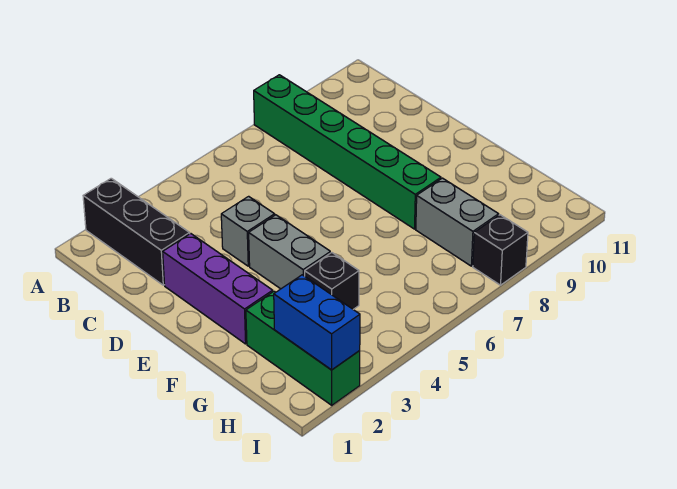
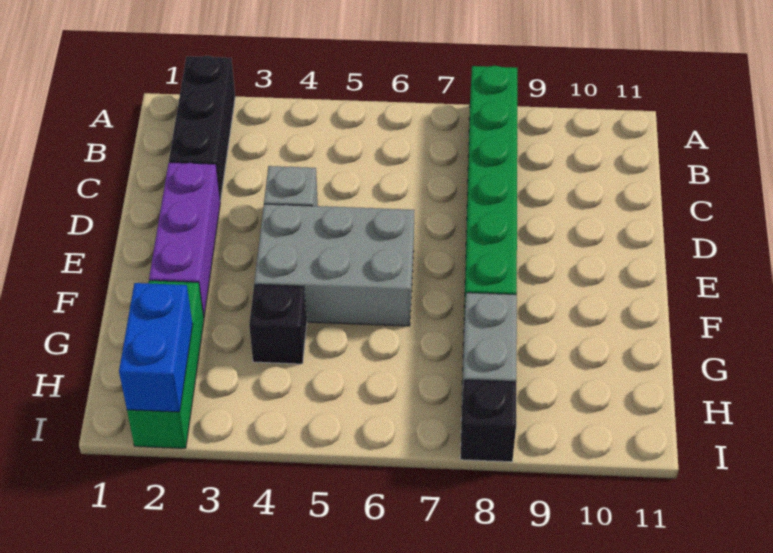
grey 1x2 brick [249,215,330,289] -> grey 2x3 brick [254,204,414,326]

